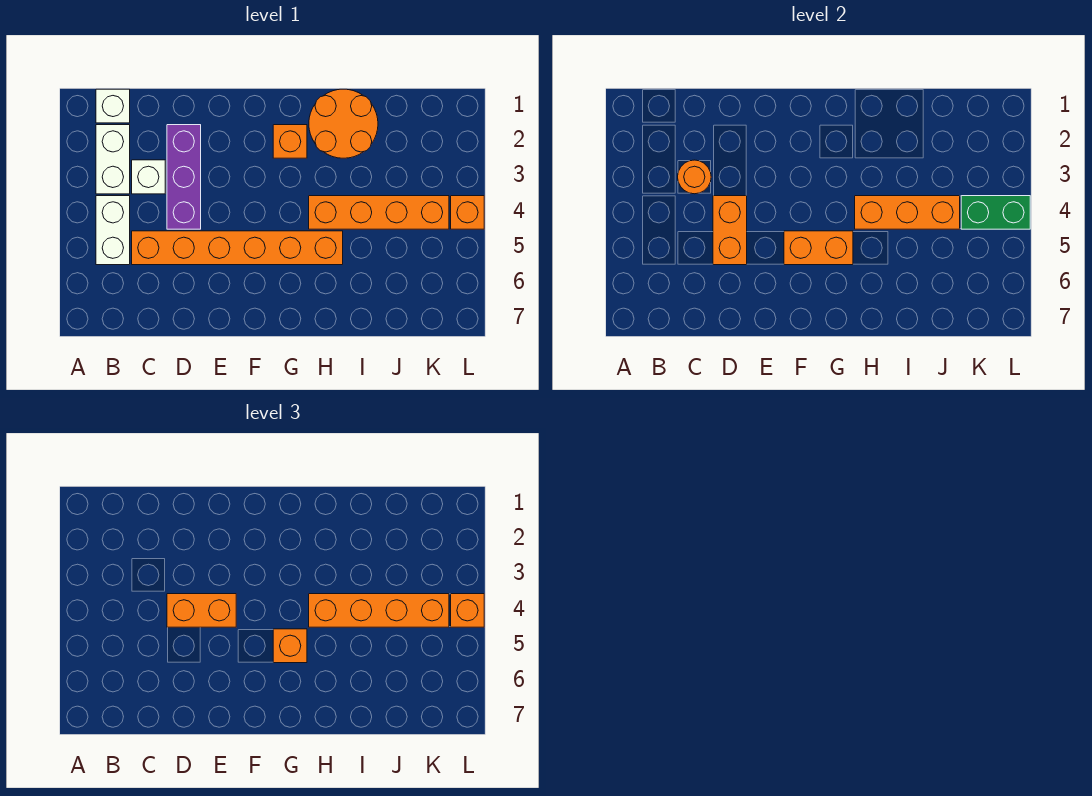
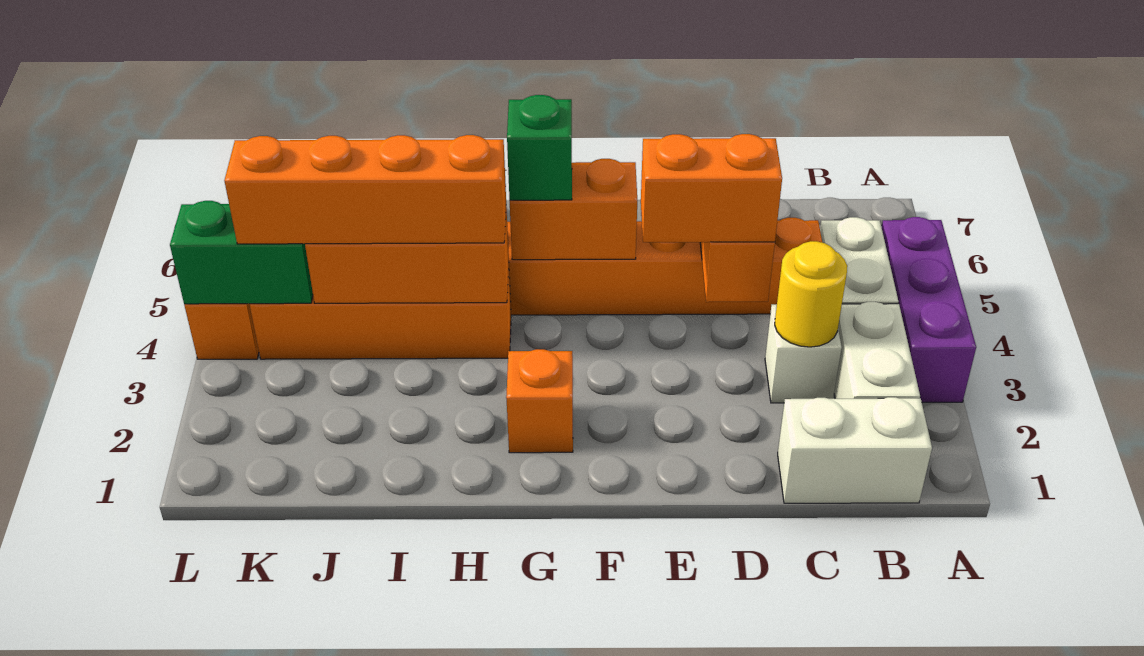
white 1x1 brick [96,89,130,123] -> white 1x2 brick [778,397,932,503]
orange 1x1 round brick [678,160,711,194] -> yellow 1x1 round brick [775,241,847,347]
purple 1x3 brick [167,125,201,229] -> purple 1x3 brick moved to [881,217,976,402]
orange 1x1 brick [273,629,307,663] -> green 1x1 brick [507,95,572,200]
orange 2x2 round brick [309,89,378,158] -> none
orange 1x1 brick [451,594,484,627] -> none

